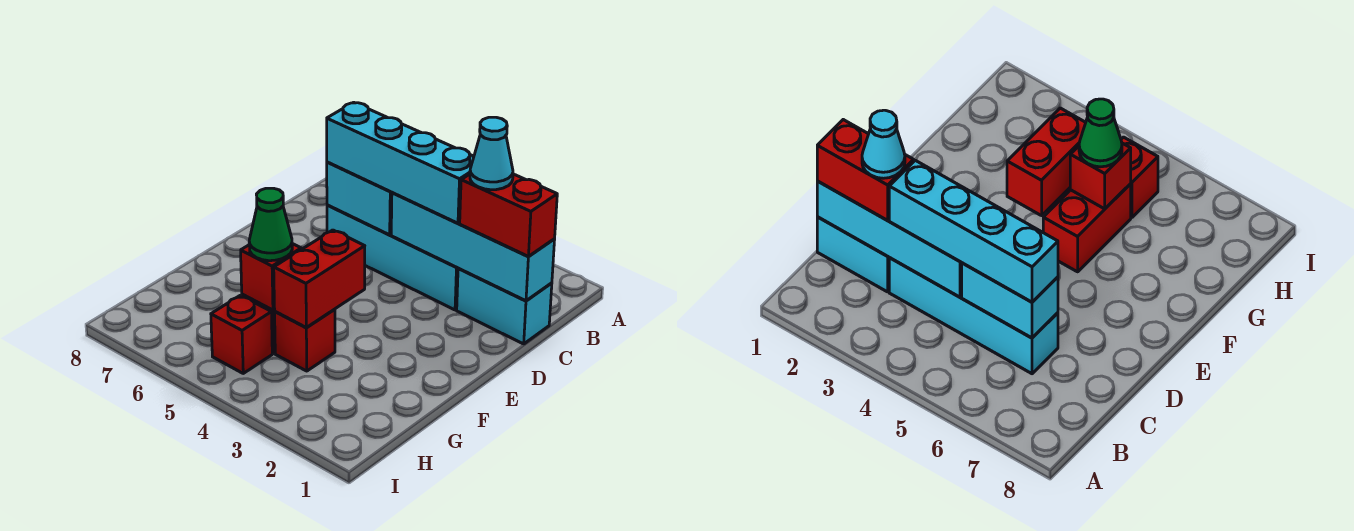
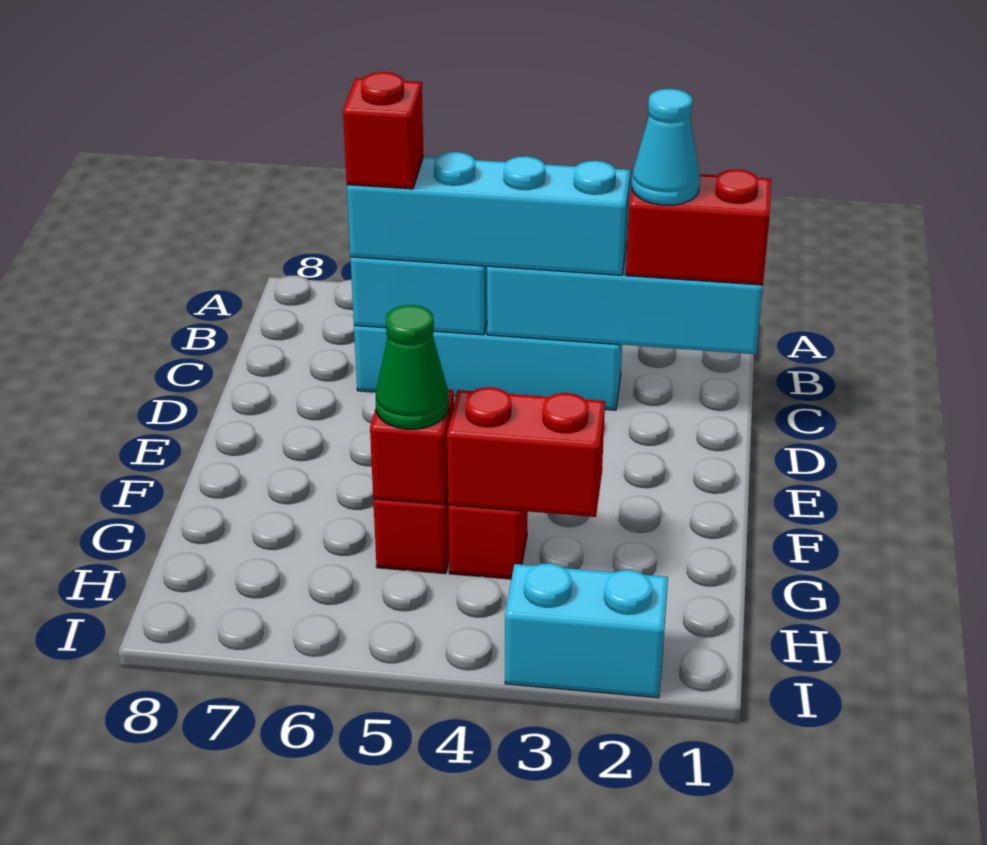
cyan 1x2 brick [457,268,552,344] -> cyan 1x2 brick moved to [505,563,668,698]
red 1x2 brick [274,230,365,327] -> red 1x2 brick turned to [447,387,605,517]
red 1x1 brick [211,295,272,373] -> red 1x1 brick moved to [343,72,424,189]

